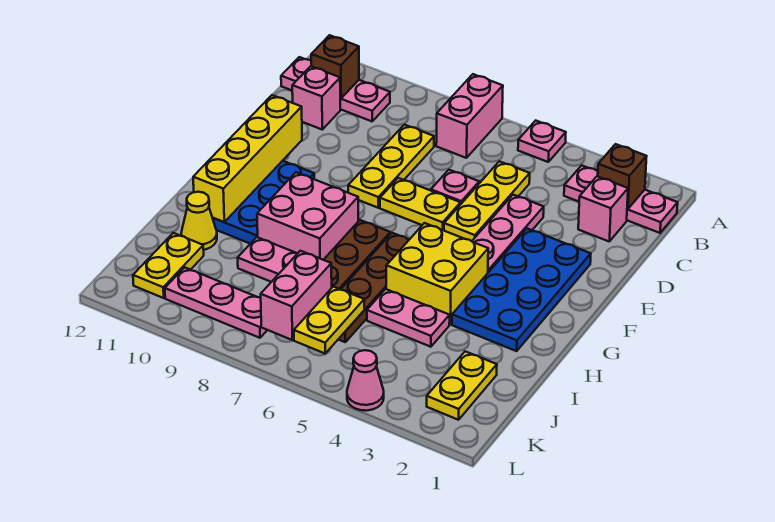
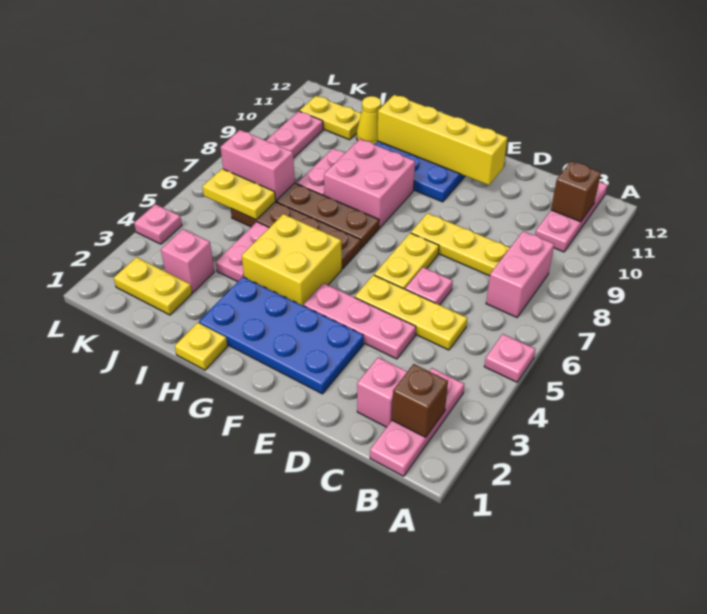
pink 1x2 brick [436,74,503,158] -> pink 1x2 brick turned to [486,231,554,317]
pink 1x1 brick [292,66,341,129] -> pink 1x1 brick moved to [161,229,214,292]
none -> yellow 1x1 plate [175,323,227,370]
pink 1x1 cone [347,350,384,411] -> pink 1x1 plate [134,204,182,244]

